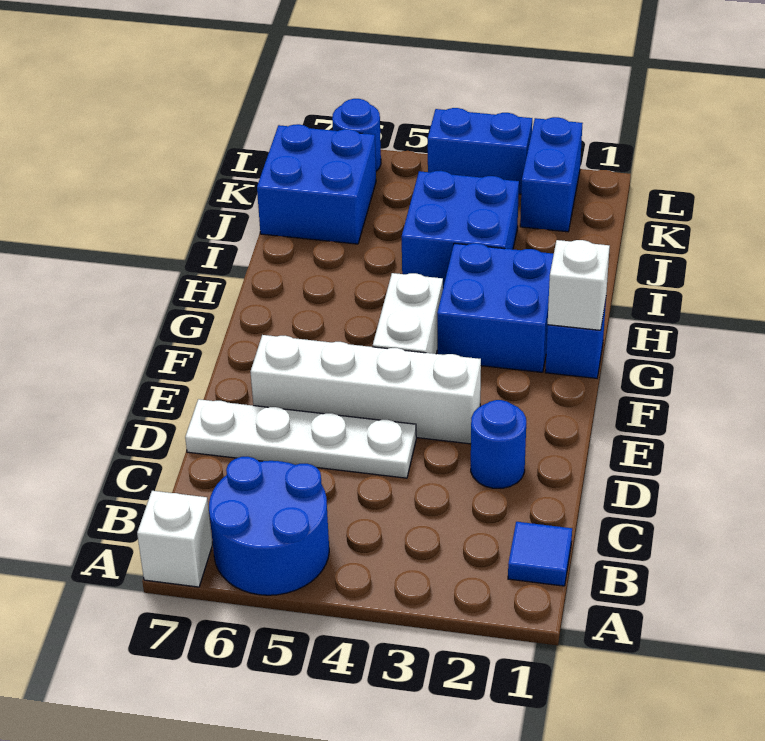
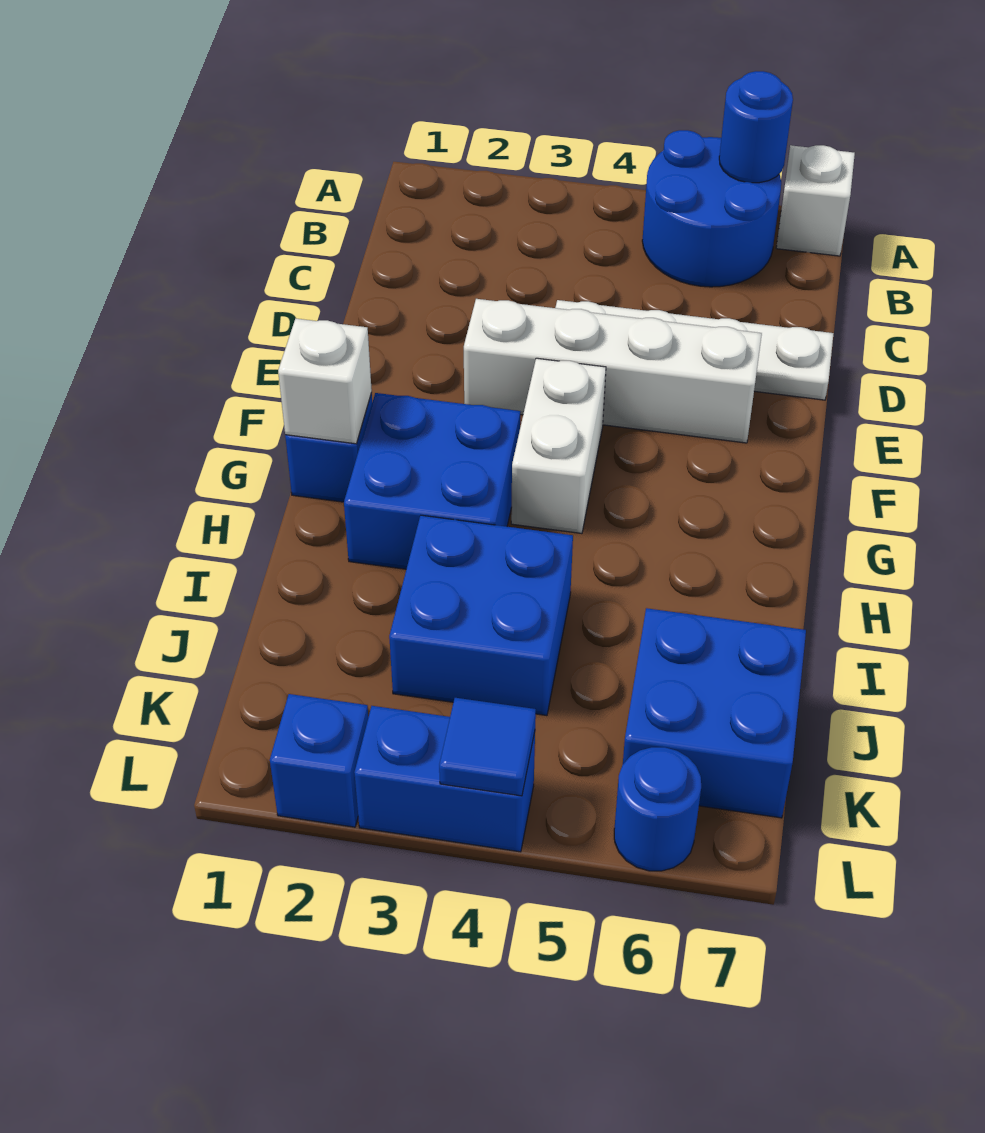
blue 1x1 tile [508,522,572,586] -> blue 1x1 tile moved to [439,698,536,796]
blue 1x1 round brick [471,400,526,488] -> blue 1x1 round brick moved to [719,71,793,183]
blue 1x2 brick [520,117,583,232] -> blue 1x1 brick [270,694,368,827]

